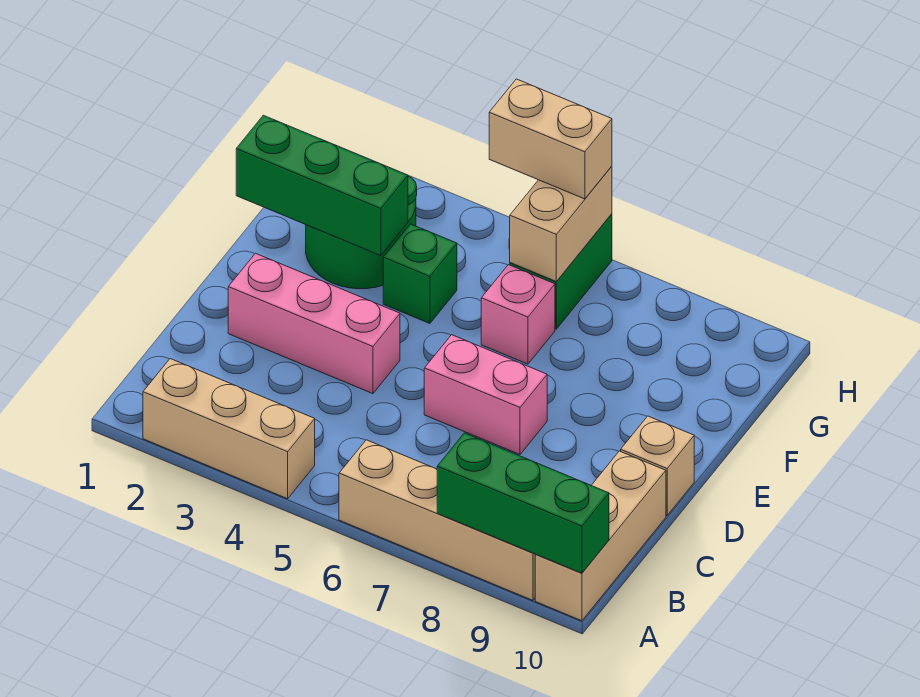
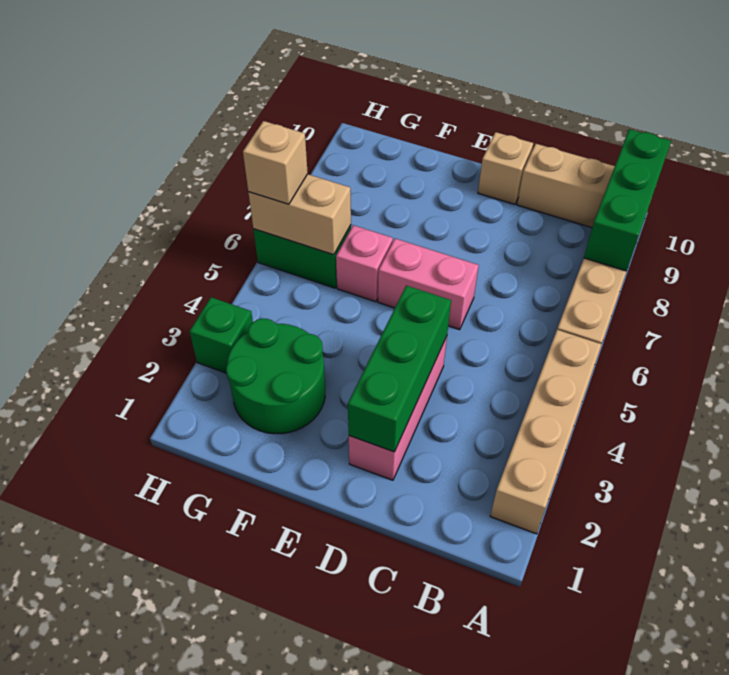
tan 1x3 brick [143,359,315,499] -> tan 1x4 brick [490,330,602,534]
pink 1x2 brick [424,335,547,454] -> pink 1x2 brick turned to [378,239,479,330]
green 1x3 brick [236,115,408,256] -> green 1x3 brick moved to [348,286,451,452]
green 1x1 brick [383,224,457,323] -> green 1x1 brick moved to [190,297,253,373]
tan 1x2 brick [489,79,612,199] -> tan 1x1 brick [243,121,308,204]

